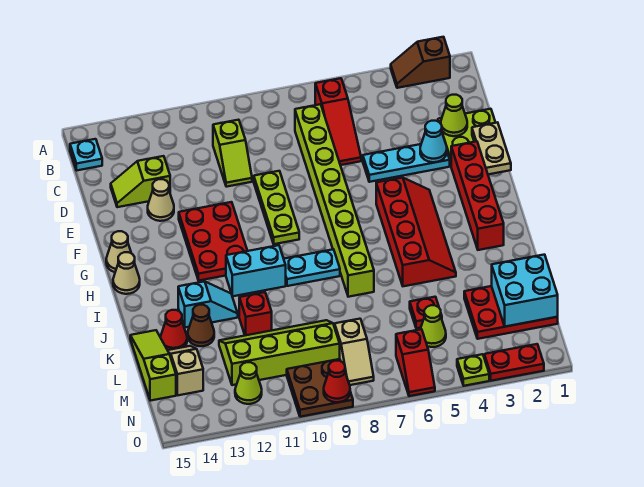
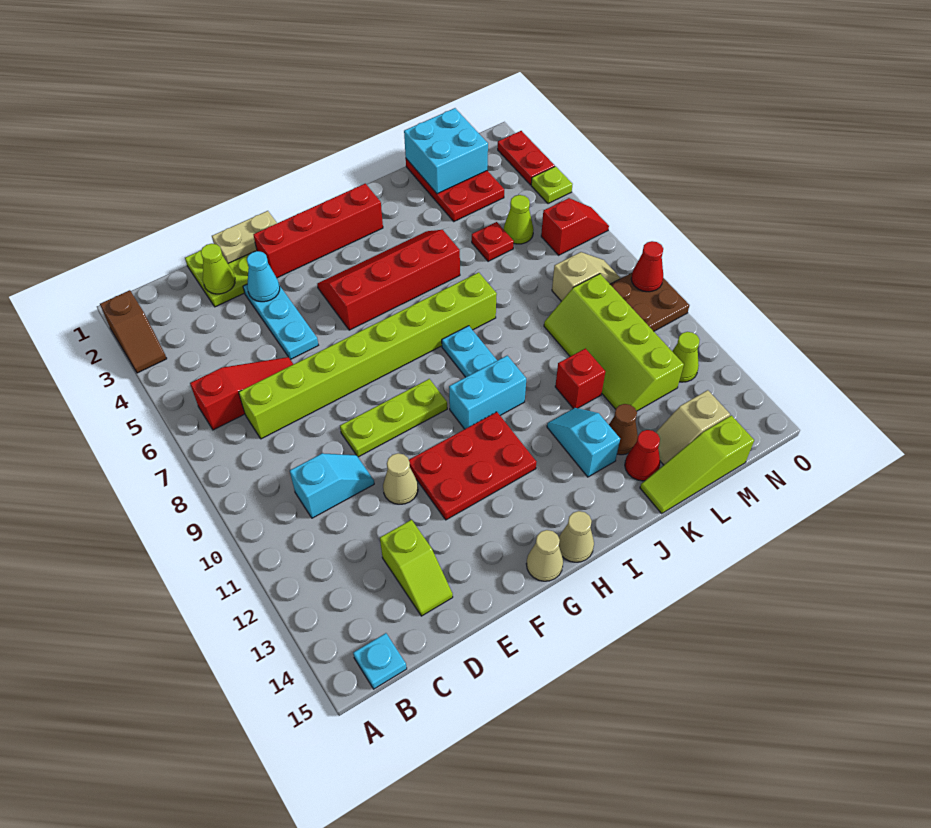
lime 1x2 slope [213,120,252,187] -> cyan 1x2 slope [290,453,374,518]
tan 1x1 cone [148,179,174,221] -> tan 1x1 cone moved to [383,453,418,504]
cyan 1x2 brick [226,245,286,296] -> cyan 1x2 brick turned to [449,356,526,429]

